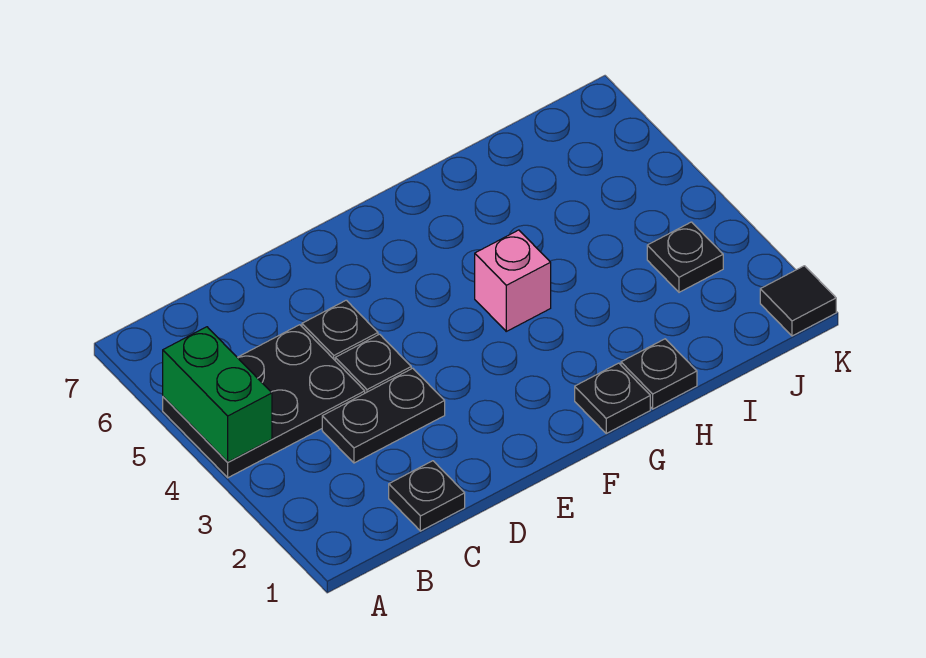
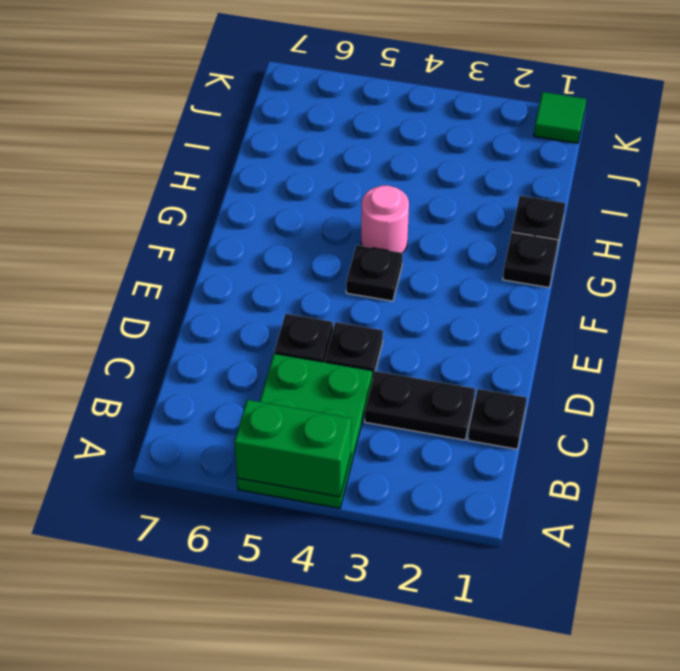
black 2x3 plate [163,325,365,478] -> green 2x3 plate [237,354,373,508]
black 1x2 plate [322,368,445,463] -> black 1x2 plate turned to [365,371,475,440]
pink 1x1 brick [475,230,551,331] -> pink 1x1 round brick [361,185,409,253]
black 1x1 plate [647,222,723,292] -> black 1x1 plate moved to [346,245,403,301]
black 1x1 tile [760,266,836,336] -> green 1x1 tile [534,92,586,143]

